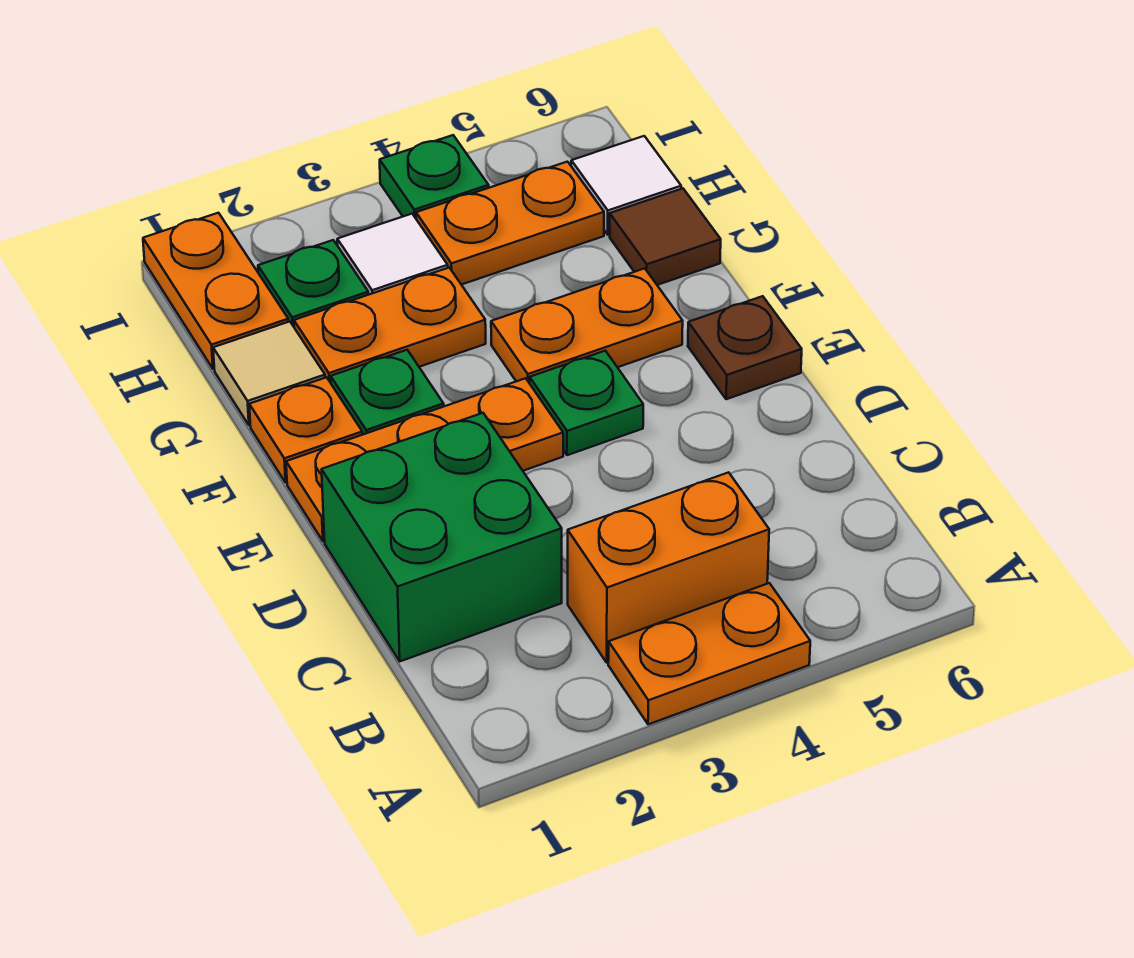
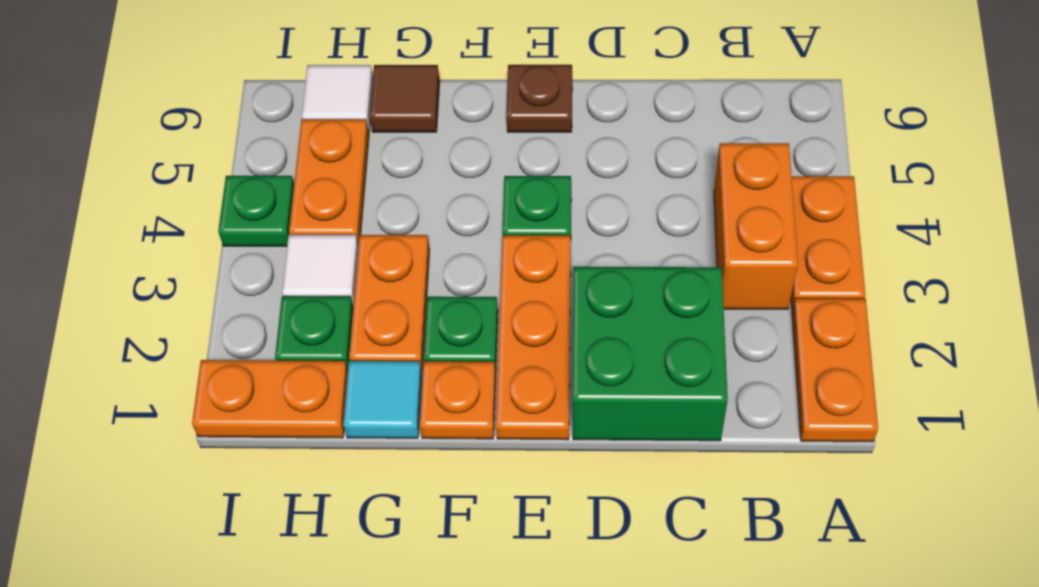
orange 1x2 plate [491,268,683,383] -> orange 1x2 plate moved to [792,298,878,442]
tan 1x1 tile [213,322,325,425] -> cyan 1x1 tile [343,361,422,438]

